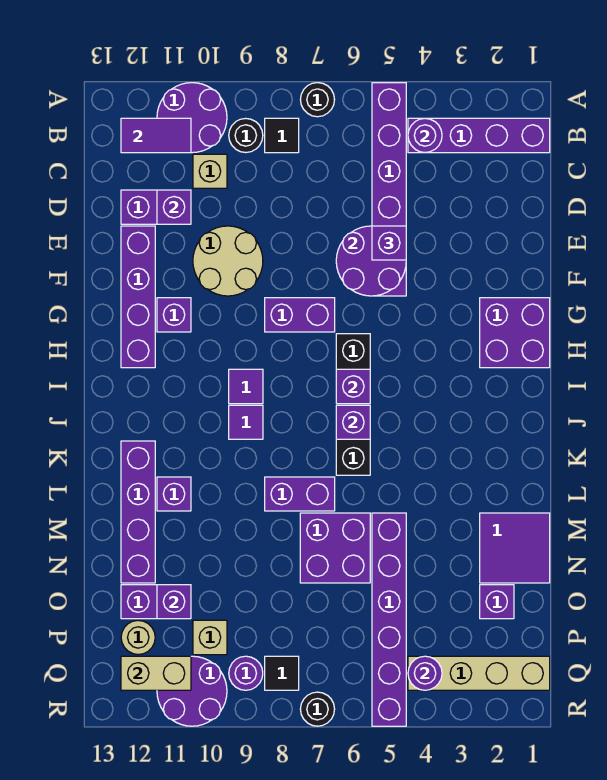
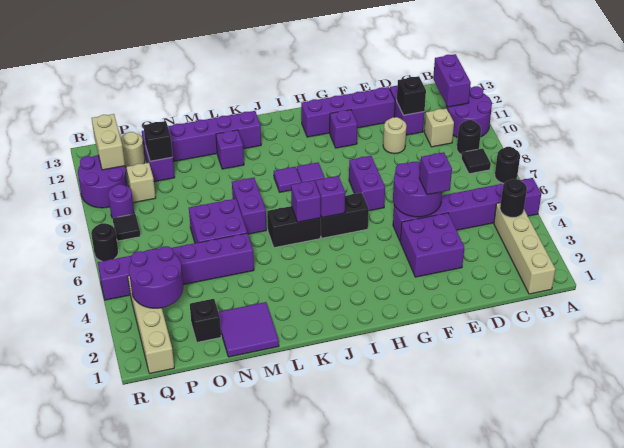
purple 1x4 brick [408,118,550,153] -> tan 1x4 brick [494,203,555,294]
purple 1x1 round brick [408,118,442,153] -> black 1x1 round brick [500,179,527,217]
purple 1x2 tile [121,118,191,153] -> purple 1x2 brick [433,54,471,107]
purple 1x1 brick [157,190,191,224] -> black 1x1 brick [397,76,426,115]
tan 2x2 round brick [193,226,263,296] -> tan 1x1 round brick [383,117,406,154]
purple 2x2 brick [480,298,550,368] -> purple 2x2 brick moved to [400,213,464,277]
purple 1x1 brick [480,585,514,619] -> black 1x1 brick [190,299,221,342]
purple 1x1 brick [157,585,191,619] -> black 1x1 brick [143,121,173,161]
purple 1x1 round brick [408,656,442,690] -> purple 2x2 round brick [129,246,183,308]

